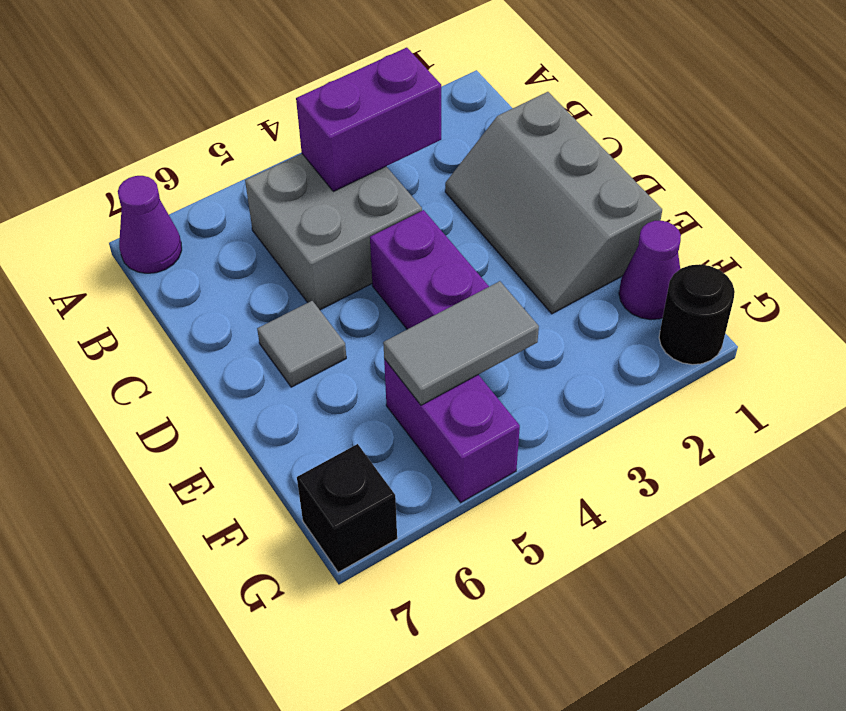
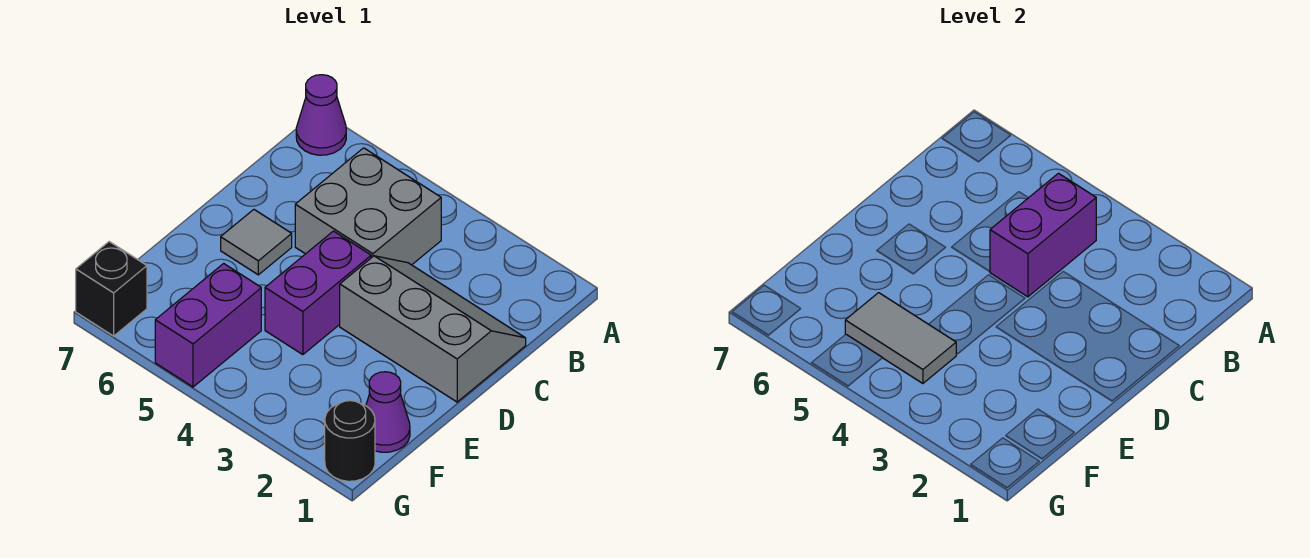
purple 1x2 brick [296,48,441,192] -> purple 1x2 brick turned to [990,173,1096,297]
grey 2x3 slope [445,92,662,314] -> grey 2x3 slope turned to [340,256,526,402]

